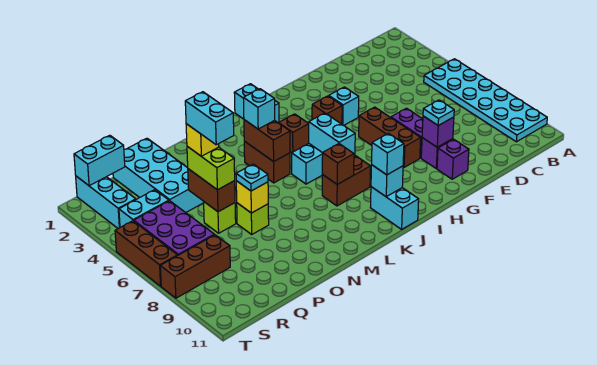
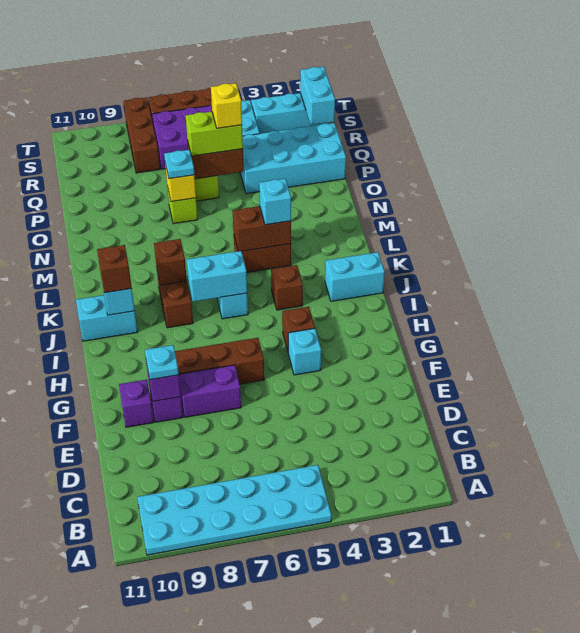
cyan 1x1 brick [372,133,404,175] -> brown 1x1 brick [97,245,132,293]
cyan 1x2 brick [185,92,234,145] -> none

